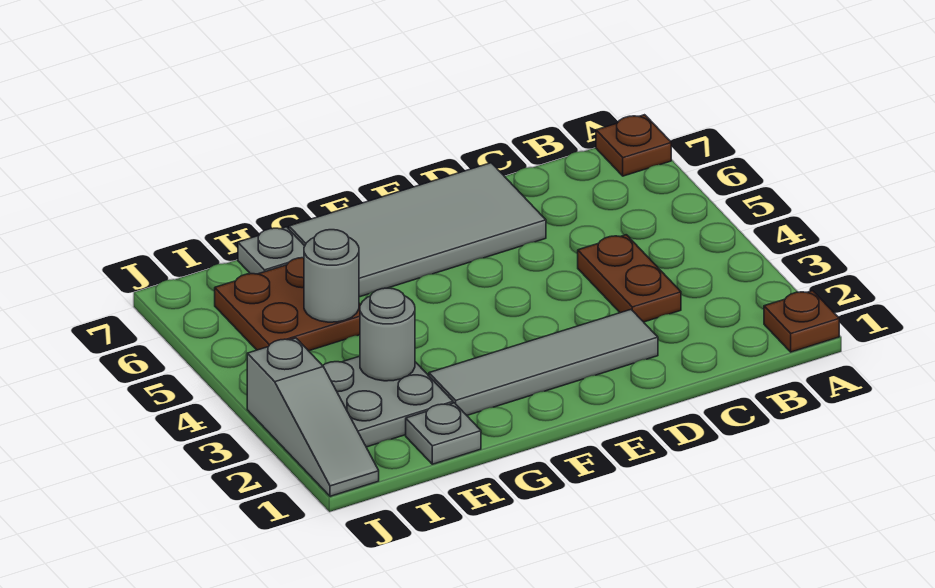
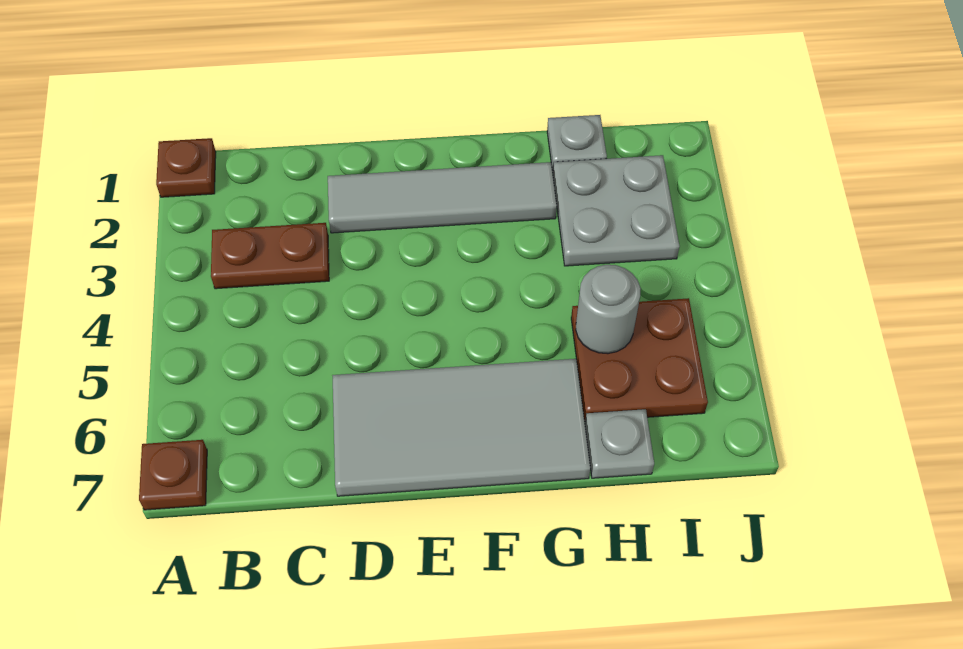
brown 1x2 plate [578,235,681,322] -> brown 1x2 plate turned to [211,223,329,289]
grey 1x1 round brick [360,288,415,381] -> none
grey 1x3 slope [247,338,379,496] -> none

